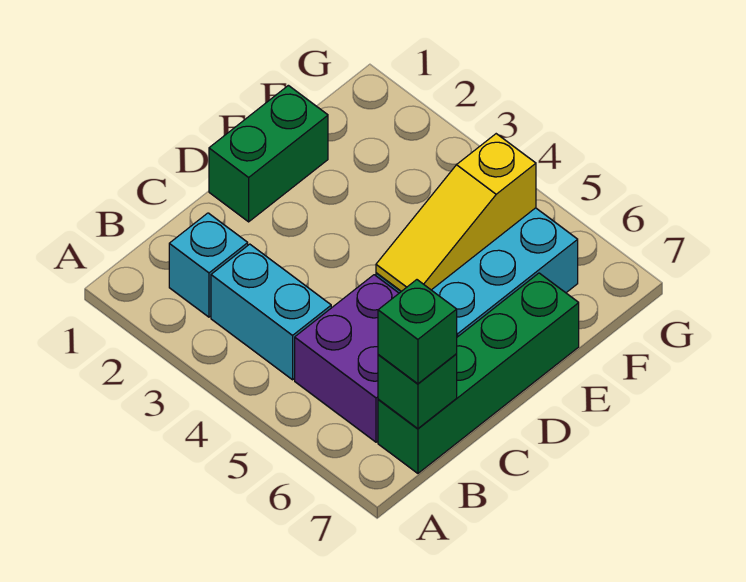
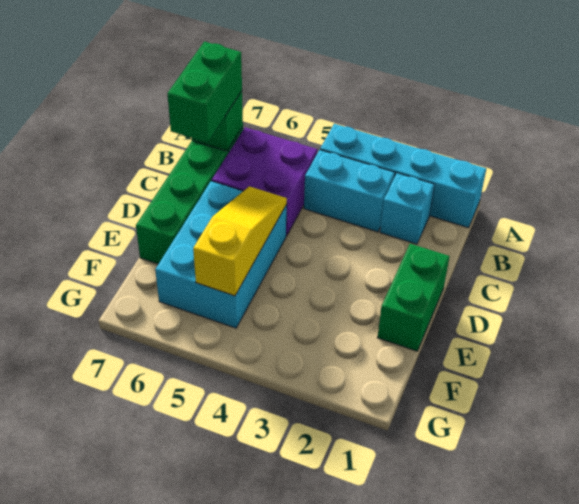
none -> cyan 1x4 brick [320,124,486,228]
green 1x1 brick [378,280,457,384] -> green 1x2 brick [167,42,242,143]

